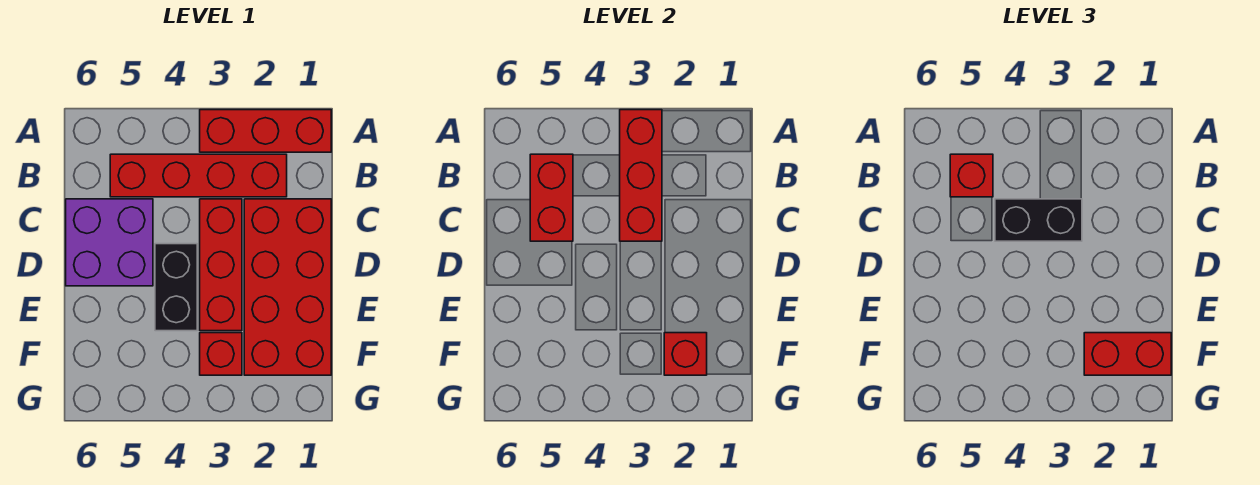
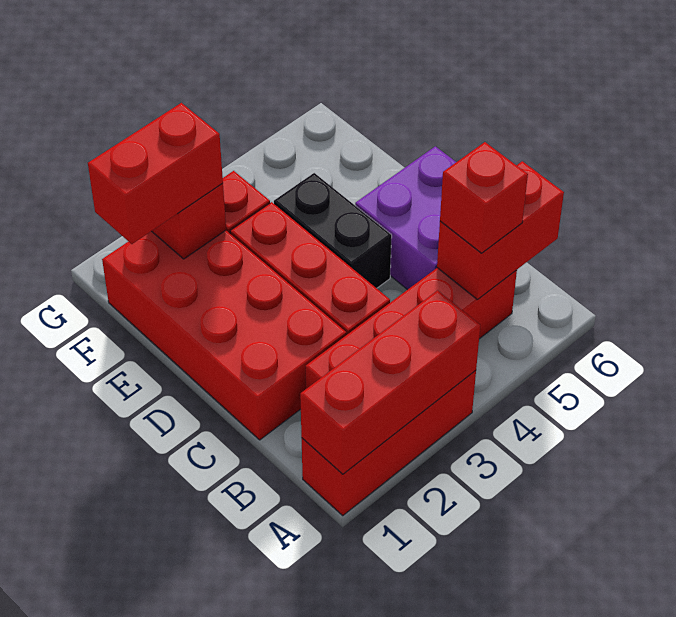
red 1x3 brick [620,110,662,241] -> red 1x3 brick turned to [300,290,480,474]
red 1x2 brick [530,154,573,241] -> red 1x2 brick turned to [437,161,564,299]
black 1x2 brick [995,199,1082,241] -> none

